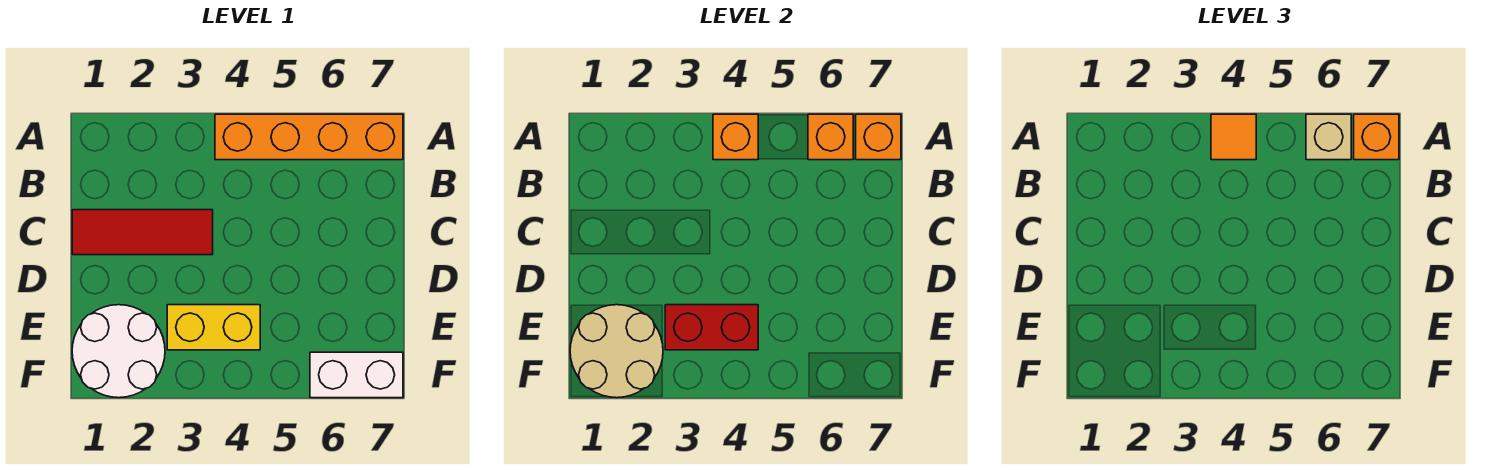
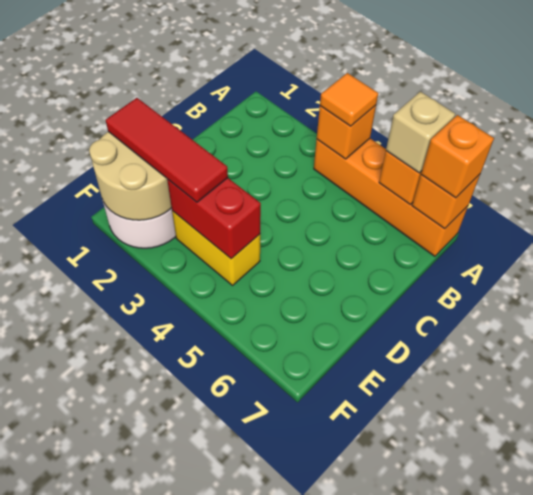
red 1x3 tile [72,210,213,255] -> red 1x3 tile moved to [106,98,228,202]
white 1x2 brick [310,352,403,398] -> none

